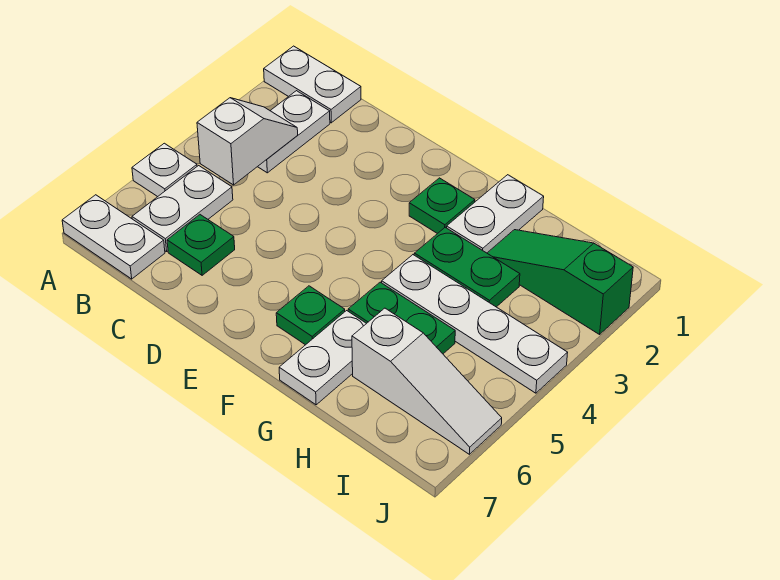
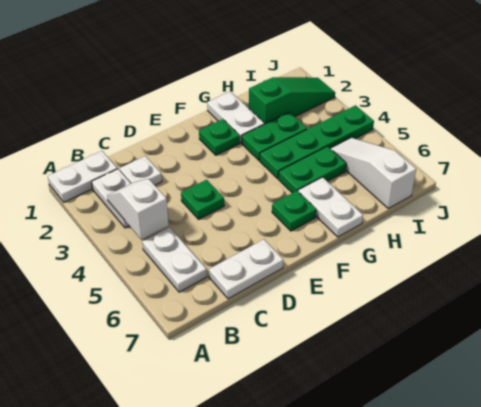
white 1x1 plate [132,143,197,197] -> white 1x1 plate moved to [119,156,162,185]
white 1x2 plate [62,195,165,279] -> white 1x2 plate moved to [209,239,283,299]
green 1x1 plate [167,215,235,275] -> green 1x1 plate moved to [181,180,224,219]
white 1x4 plate [382,255,568,393] -> green 1x4 plate [260,105,374,178]
green 1x3 slope [487,230,633,334] -> green 1x3 slope turned to [249,77,335,124]
white 1x3 slope [352,308,502,454] -> white 1x3 slope turned to [330,138,416,209]

